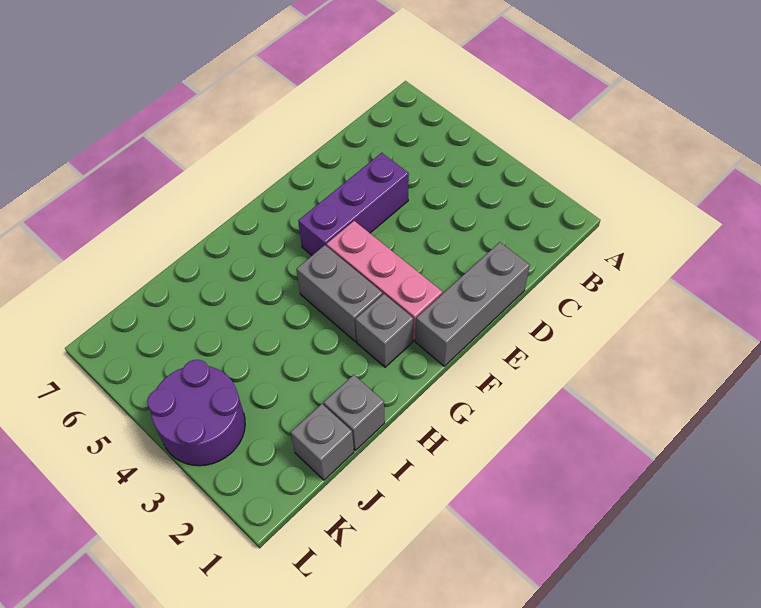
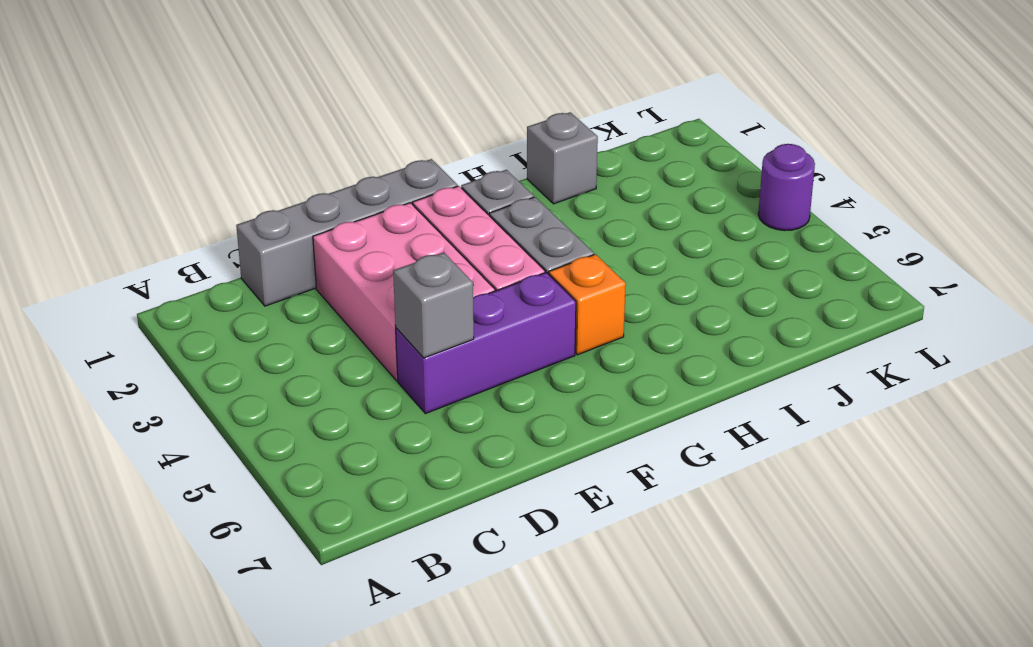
grey 1x3 brick [415,242,530,366] -> grey 1x4 brick [236,159,458,306]
none -> pink 2x3 brick [313,203,495,381]
none -> orange 1x1 brick [549,254,626,355]
grey 1x1 brick [291,404,354,480] -> grey 1x1 brick moved to [393,252,474,358]
purple 2x2 round brick [147,360,245,466] -> purple 1x1 round brick [758,144,815,231]

